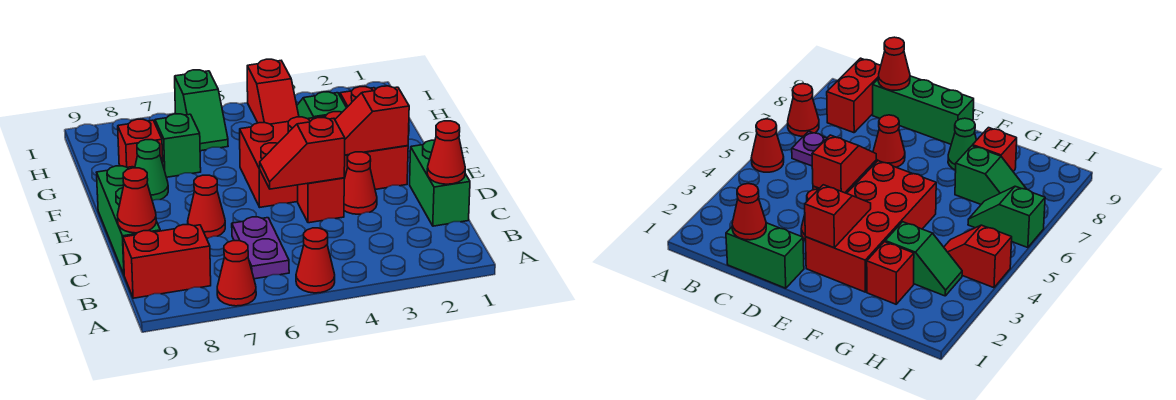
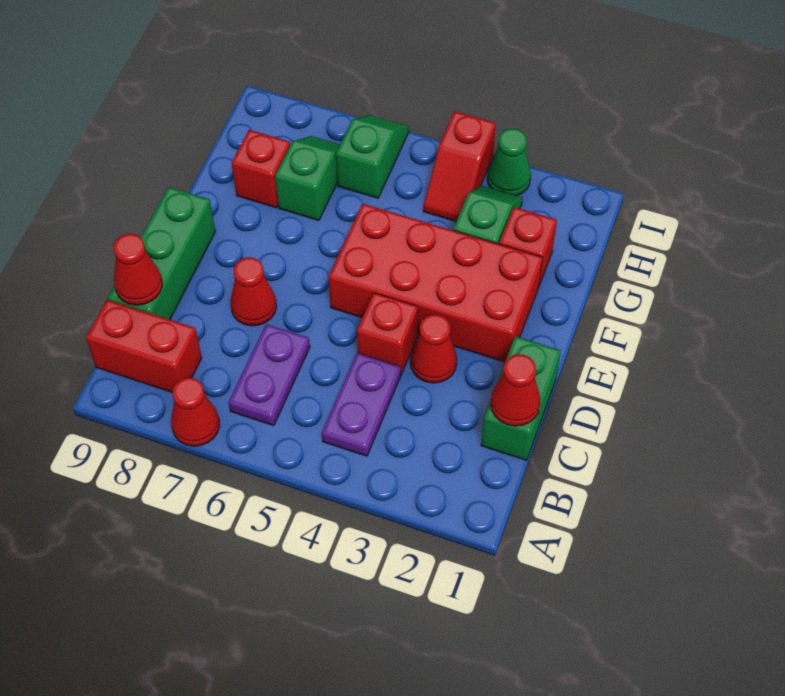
red 1x1 cone [296,228,335,293] -> none
none -> purple 1x2 plate [322,353,401,456]
red 1x2 slope [260,118,345,189] -> none
red 1x2 slope [335,86,409,155] -> none
green 1x1 cone [135,140,168,201] -> green 1x1 cone moved to [487,129,531,196]
green 1x2 slope [175,70,228,151] -> green 1x2 slope turned to [336,115,409,198]

